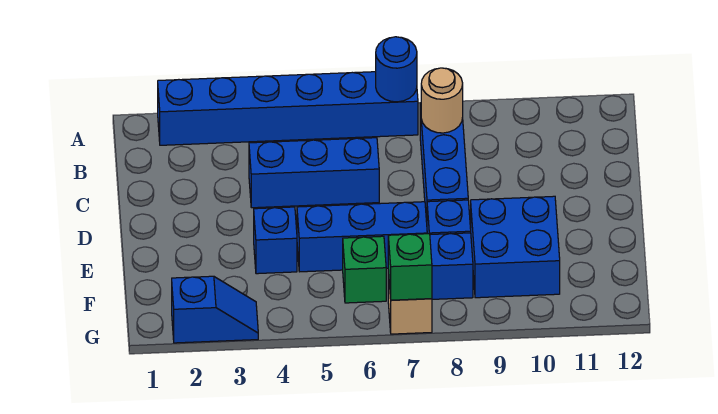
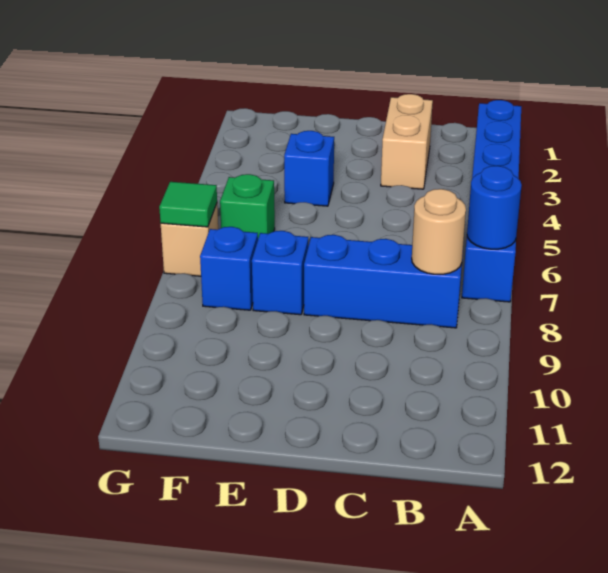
none -> tan 1x2 brick [381,94,433,189]
blue 1x3 brick [249,138,379,208] -> none
blue 1x3 brick [297,202,427,272] -> none
blue 2x2 brick [471,196,560,298] -> none
blue 1x2 slope [172,276,258,343] -> none
green 1x1 brick [388,234,432,300] -> green 1x1 tile [159,182,217,227]

